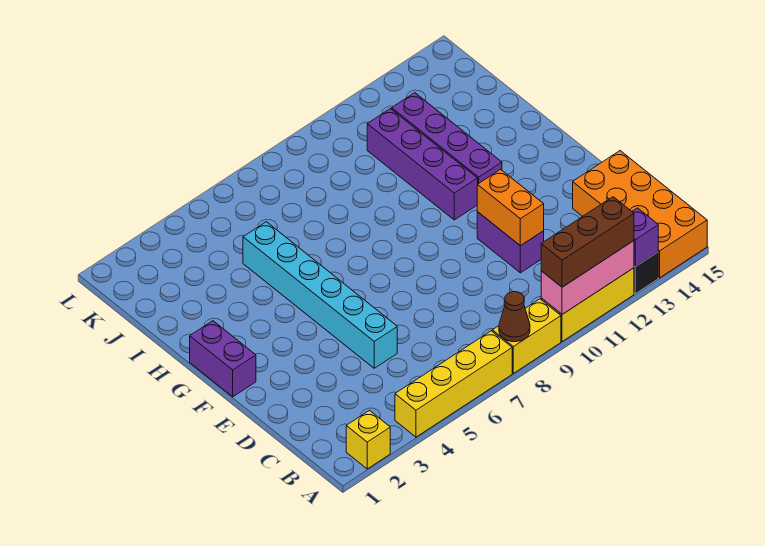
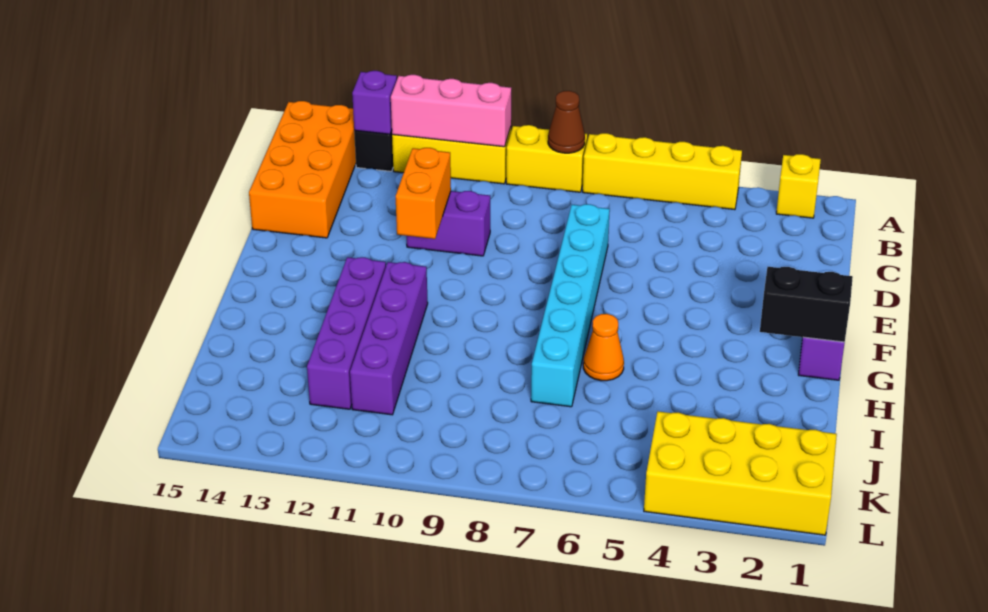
brown 1x3 brick [541,197,634,287] -> none
cyan 1x6 brick [243,222,397,368] -> cyan 1x6 brick moved to [531,204,610,407]
purple 1x2 brick [477,212,544,273] -> purple 1x2 brick turned to [407,191,490,256]
none -> black 1x2 brick [760,267,853,342]
none -> orange 1x1 cone [583,314,624,381]
none -> yellow 2x4 brick [644,411,837,535]

